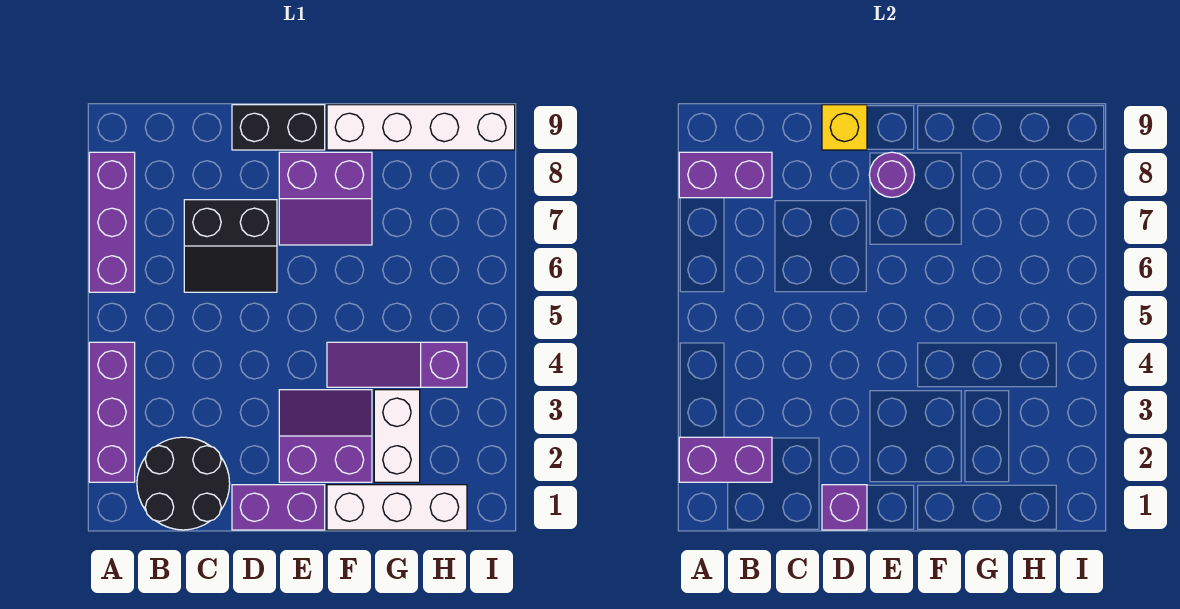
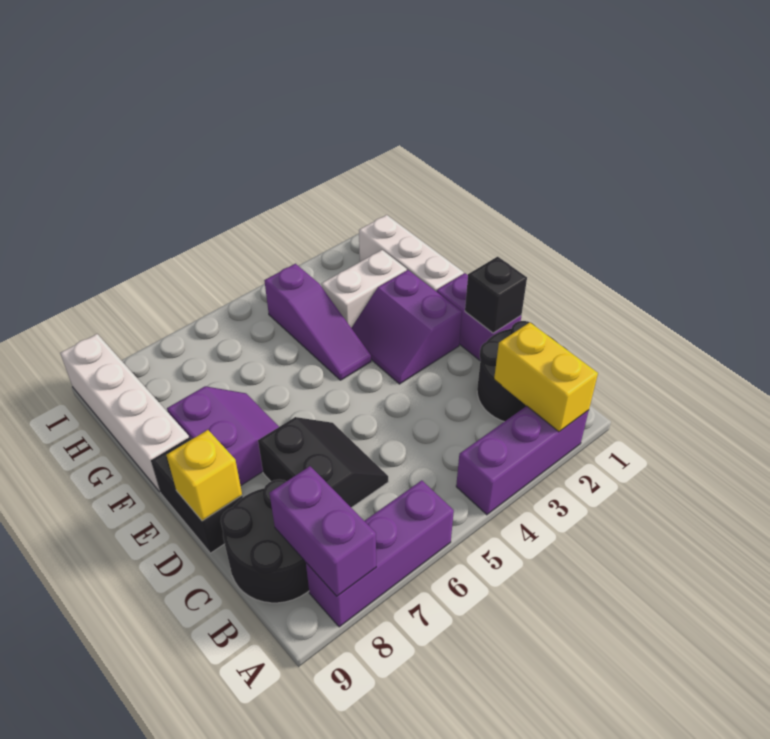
purple 1x2 brick [679,437,772,482] -> yellow 1x2 brick [494,322,598,432]
none -> black 2x2 round brick [221,480,309,603]
purple 1x1 brick [822,485,867,530] -> black 1x1 brick [465,257,527,333]
purple 1x1 round brick [869,152,915,197] -> none

